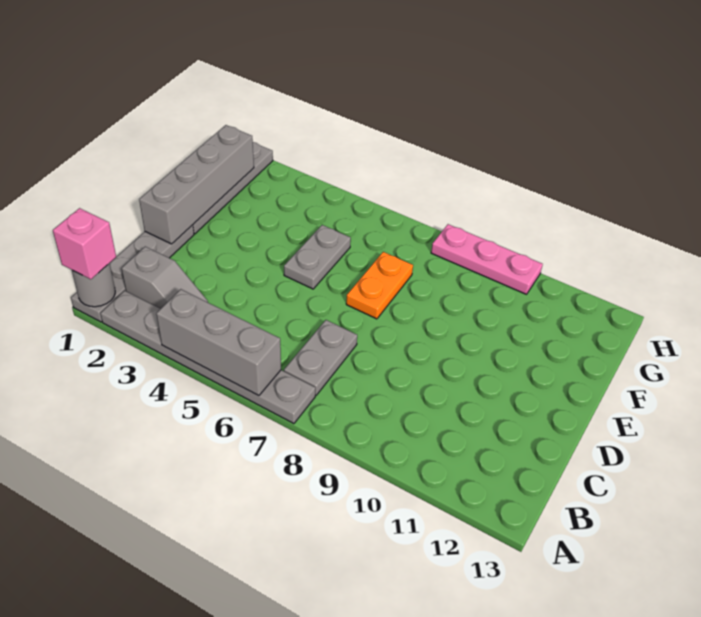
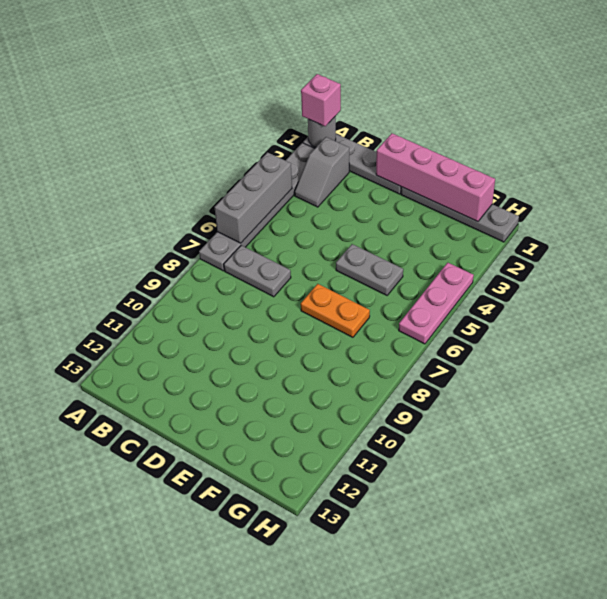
grey 1x4 brick [139,125,254,244] -> pink 1x4 brick [376,133,495,222]
pink 1x3 plate [431,224,543,294] -> pink 1x3 plate moved to [399,263,474,344]

